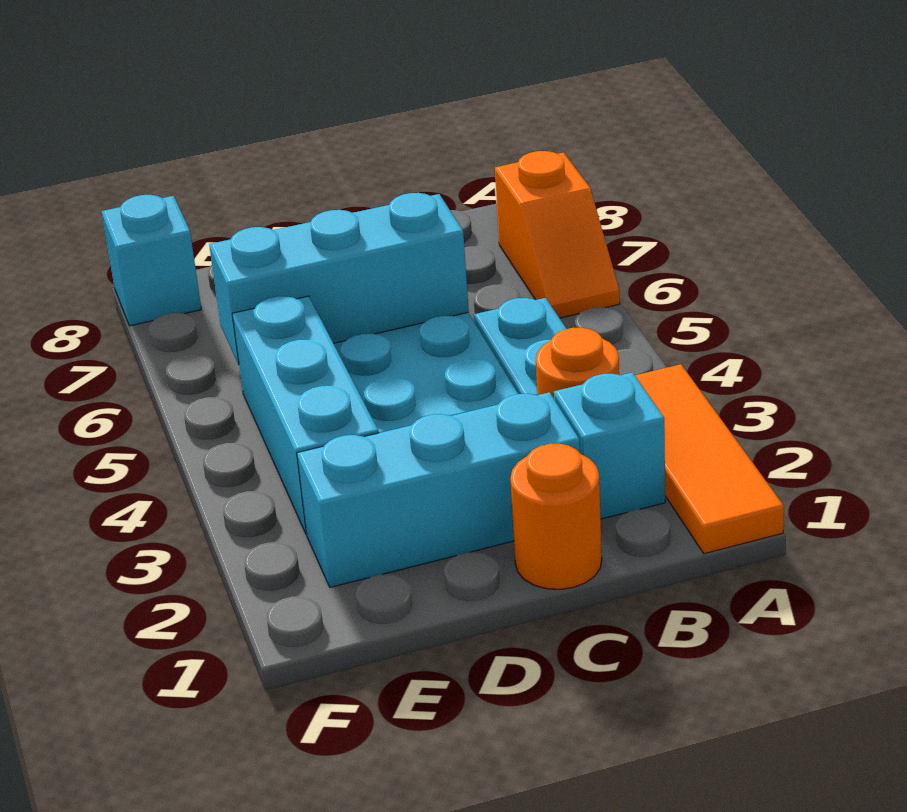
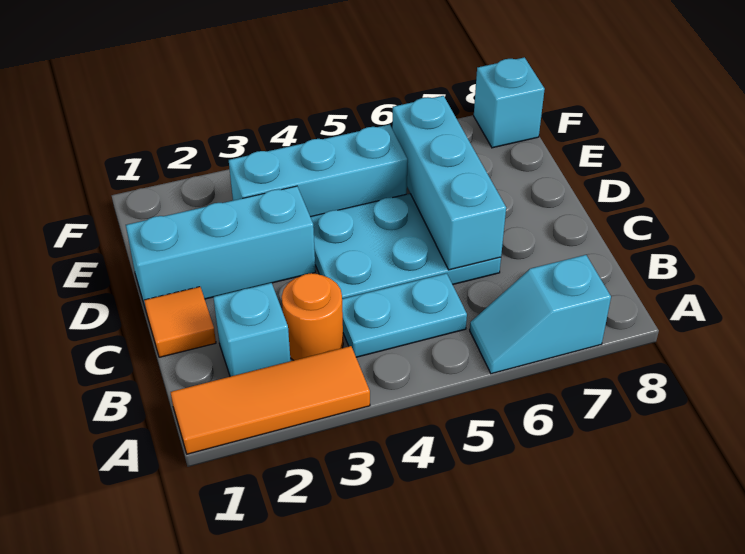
orange 1x2 slope [495,151,620,318] -> cyan 1x2 slope [470,255,611,374]
orange 1x1 round brick [510,444,602,589] -> orange 1x1 tile [144,287,216,357]
cyan 1x3 brick [297,392,580,587] -> cyan 1x3 brick turned to [126,186,316,310]

